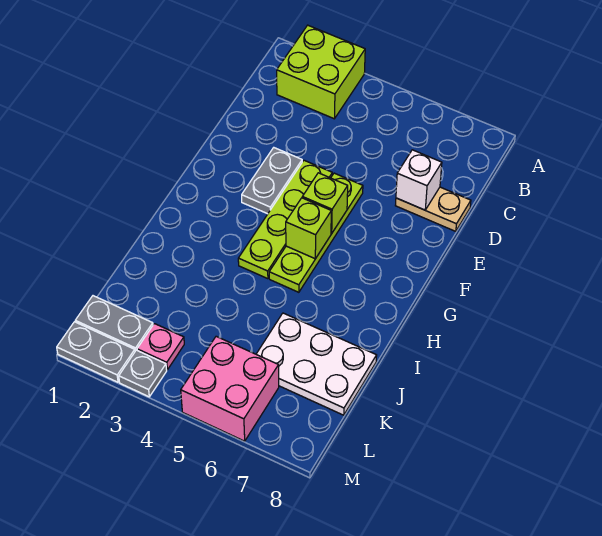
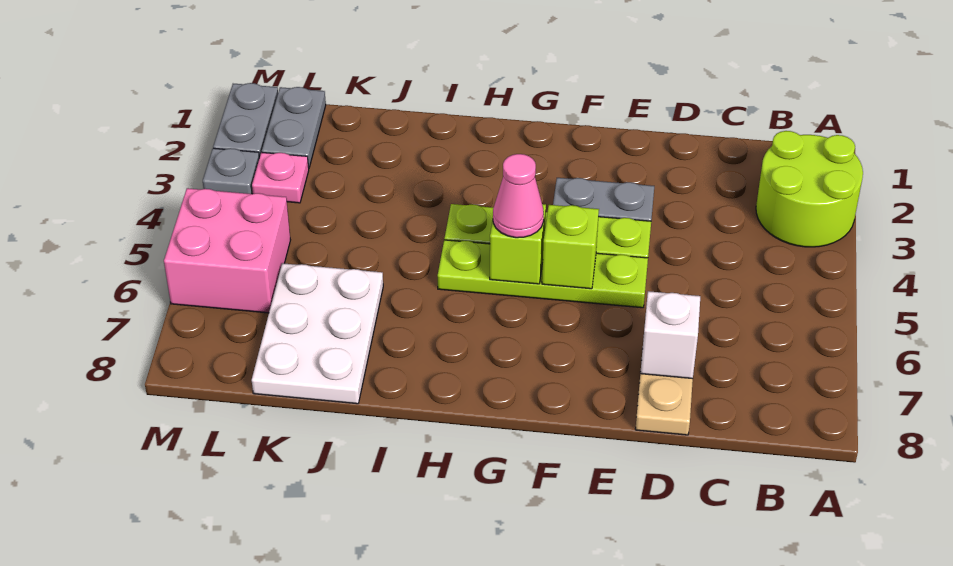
lime 2x2 brick [277,25,365,119] -> lime 2x2 round brick [756,131,863,247]
none -> pink 1x1 cone [493,154,544,238]

